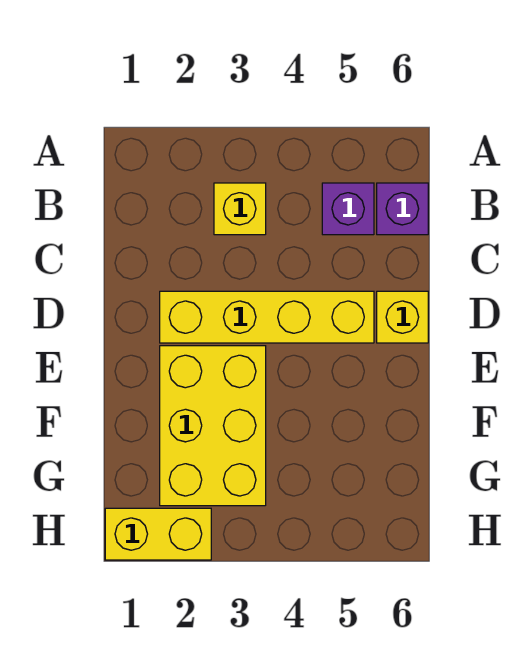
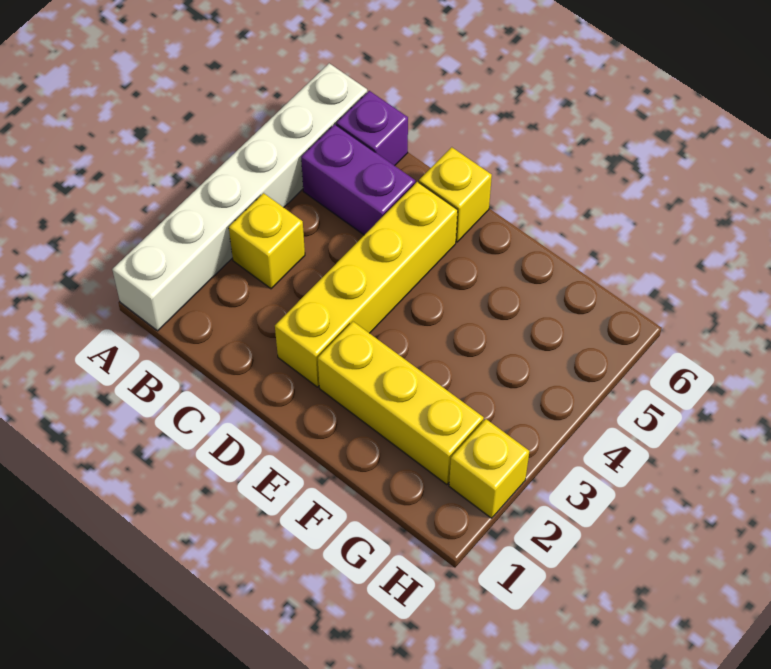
none -> white 1x6 brick [112,63,367,331]
purple 1x1 brick [322,183,374,235] -> purple 1x2 brick [301,124,415,235]
yellow 2x3 brick [160,346,266,506] -> yellow 1x3 brick [318,322,484,485]
yellow 1x2 brick [105,508,211,560] -> yellow 1x1 brick [449,419,530,518]

